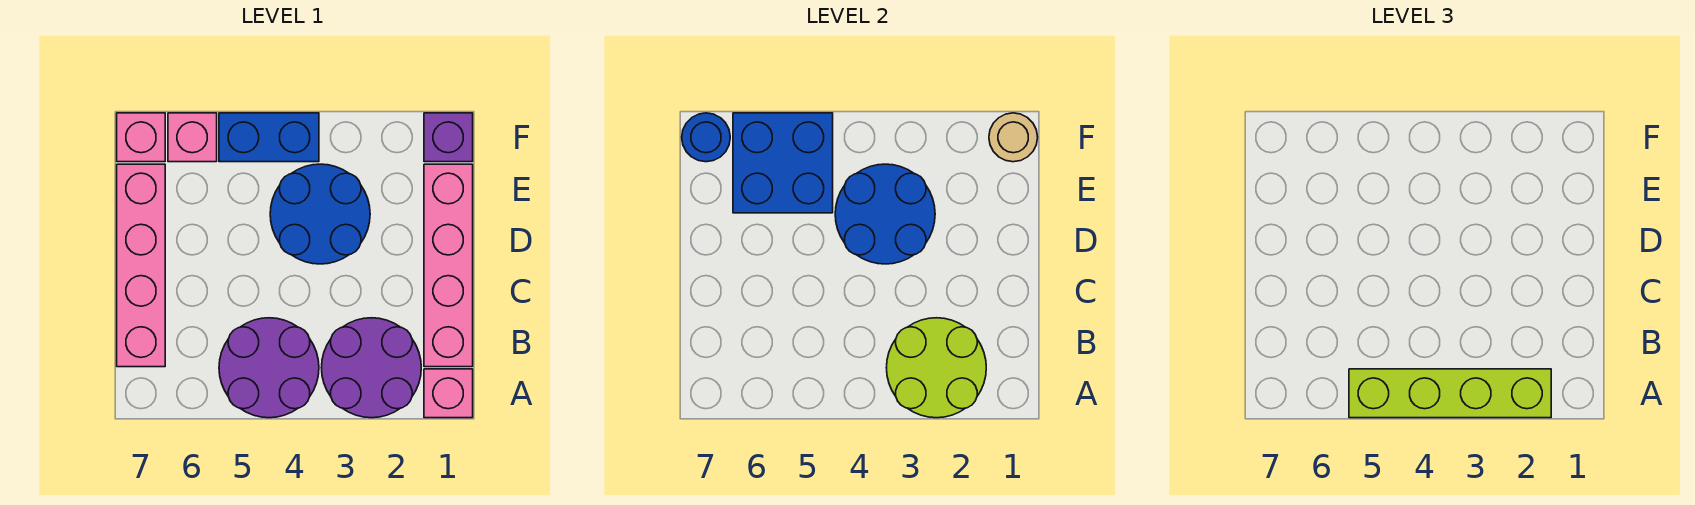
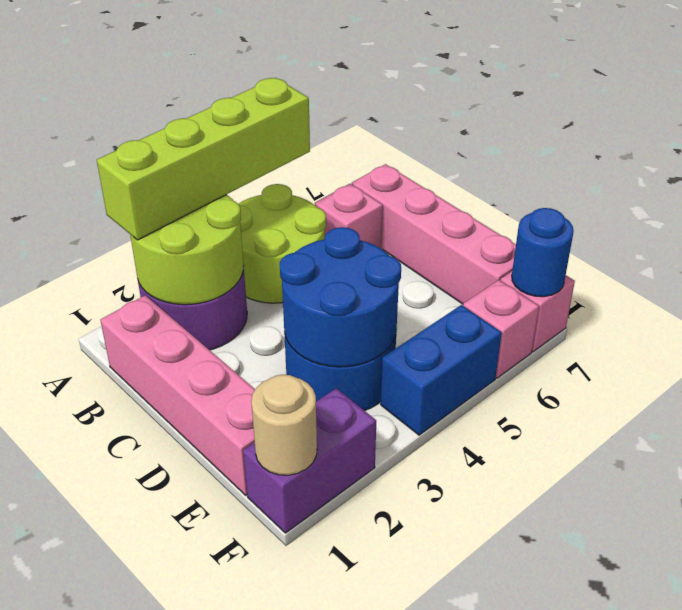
pink 1x1 brick [424,369,473,418] -> pink 1x1 brick moved to [315,184,383,249]
purple 2x2 round brick [219,318,319,418] -> lime 2x2 round brick [239,184,326,303]
blue 2x2 brick [733,113,833,213] -> none
purple 1x1 brick [424,113,473,162] -> purple 1x2 brick [243,388,376,533]

